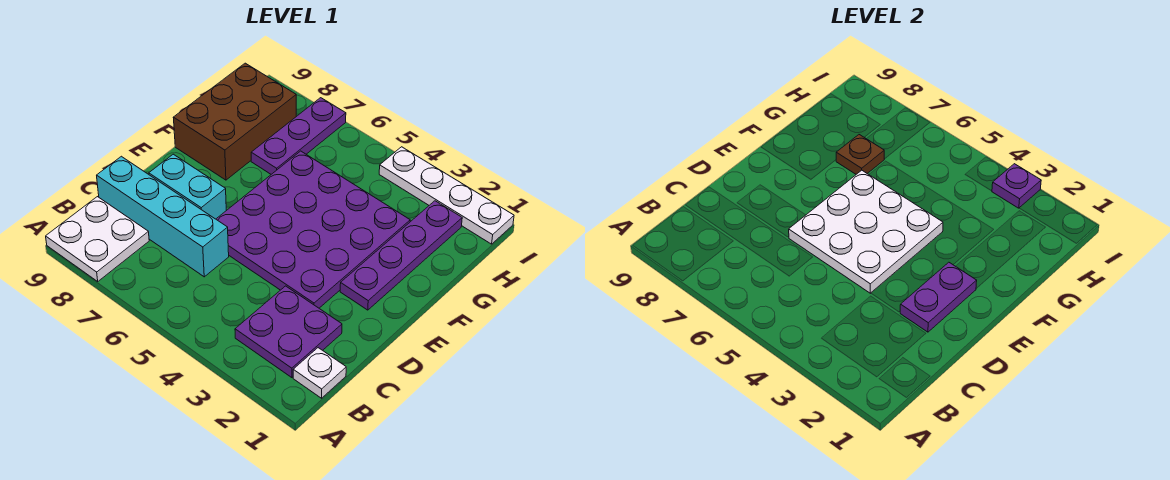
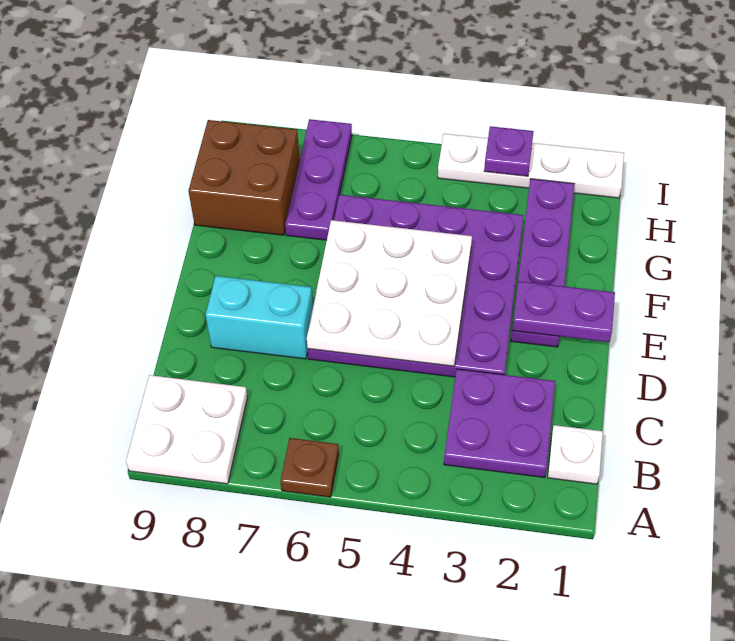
cyan 1x4 brick [97,156,229,277] -> none
purple 1x2 plate [900,262,977,332] -> purple 1x2 plate turned to [512,281,615,342]
brown 2x3 brick [173,63,296,180] -> brown 2x2 brick [189,120,300,235]
brown 1x1 plate [836,135,884,174] -> brown 1x1 plate moved to [280,438,339,497]

